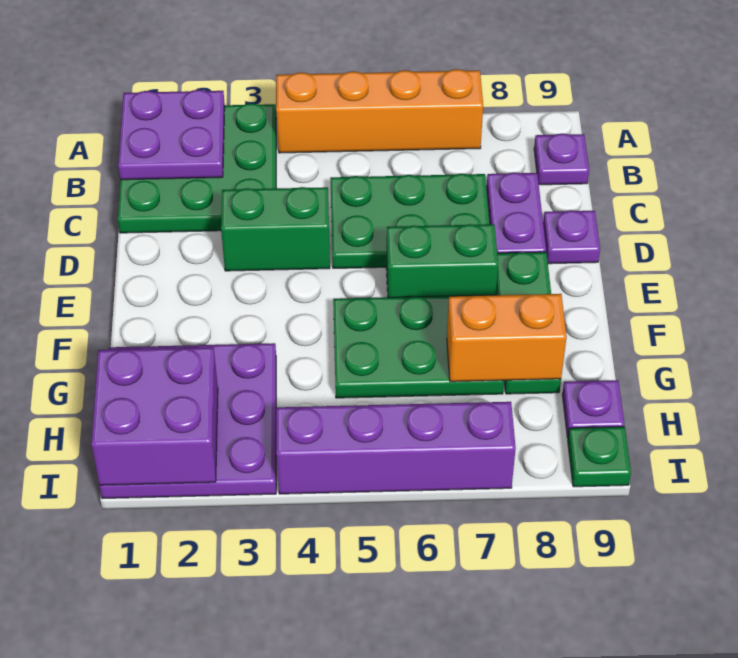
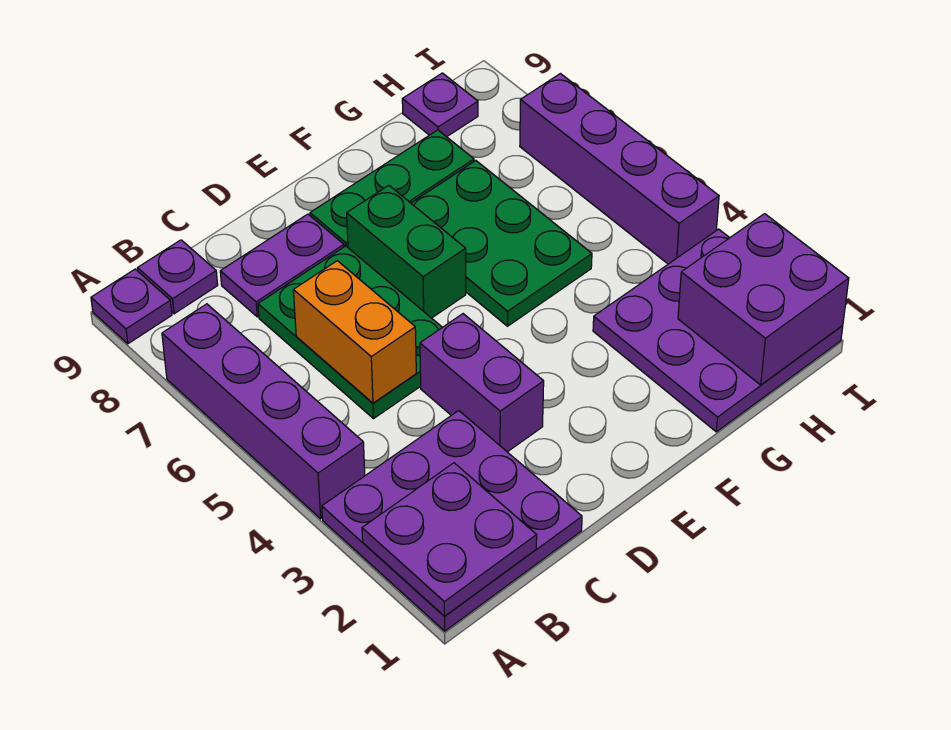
green 3x3 plate [118,103,276,233] -> purple 3x3 plate [322,411,582,631]
orange 1x4 brick [276,69,483,153] -> purple 1x4 brick [162,304,365,519]
green 1x2 brick [221,187,330,271] -> purple 1x2 brick [420,314,544,452]
purple 1x1 plate [543,211,600,264] -> purple 1x1 plate moved to [91,269,172,344]
orange 1x2 brick [447,294,567,382] -> orange 1x2 brick moved to [293,261,416,403]
green 1x1 plate [568,427,631,487] -> none

